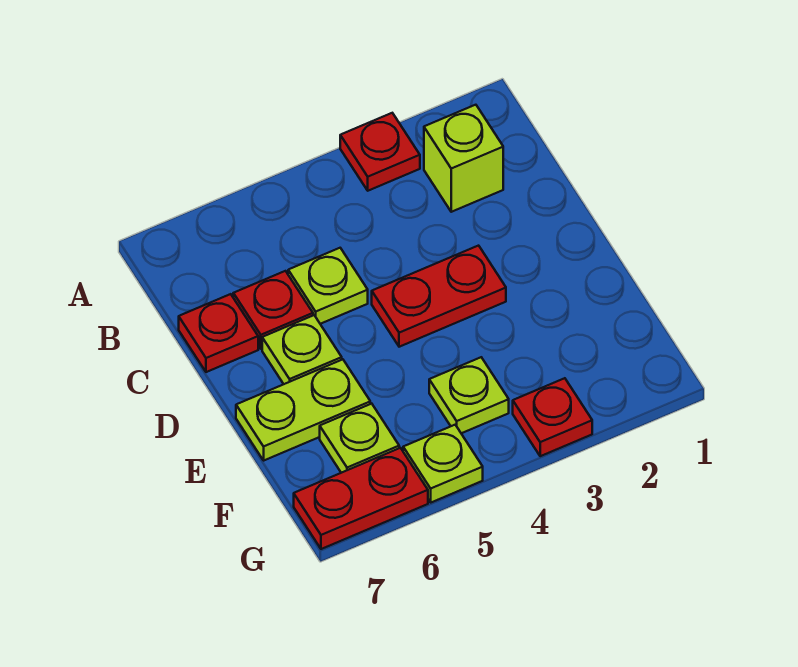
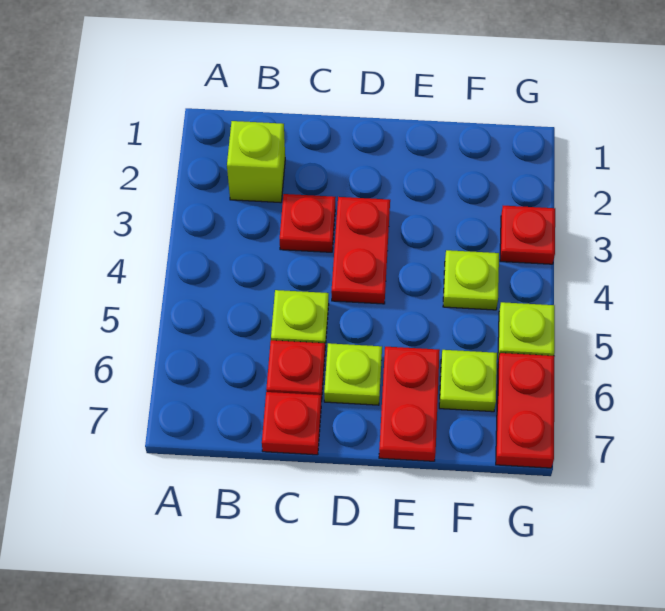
red 1x1 plate [340,113,420,191] -> red 1x1 plate moved to [280,194,336,252]
lime 1x2 plate [236,359,370,460] -> red 1x2 plate [379,347,440,461]

